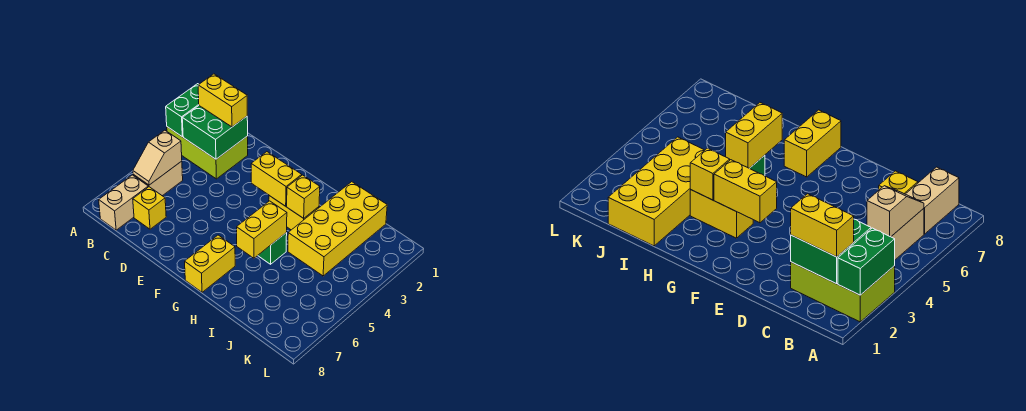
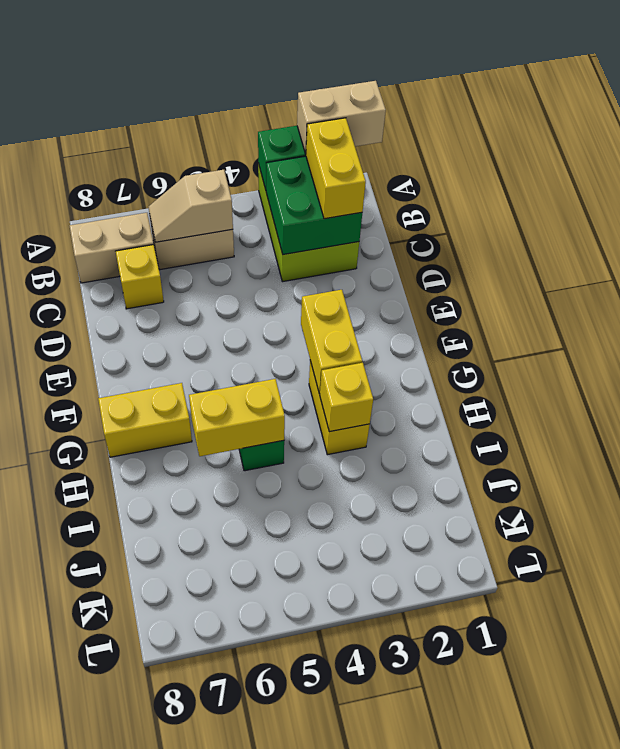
none -> tan 1x2 brick [297,81,386,154]
yellow 2x4 brick [288,182,387,276] -> none

